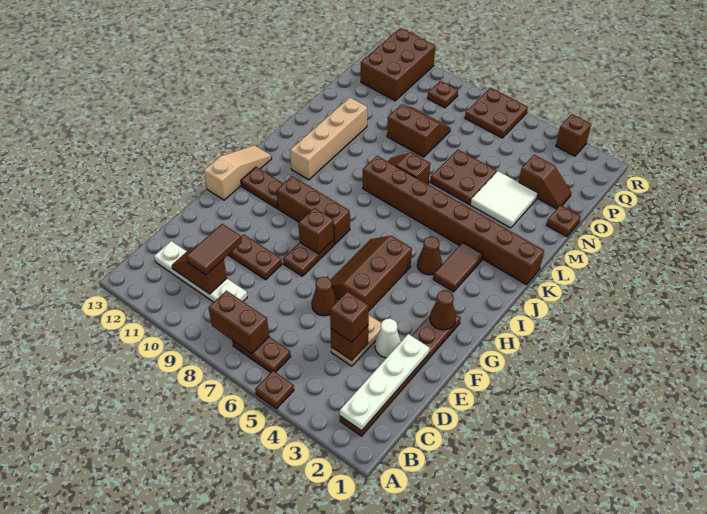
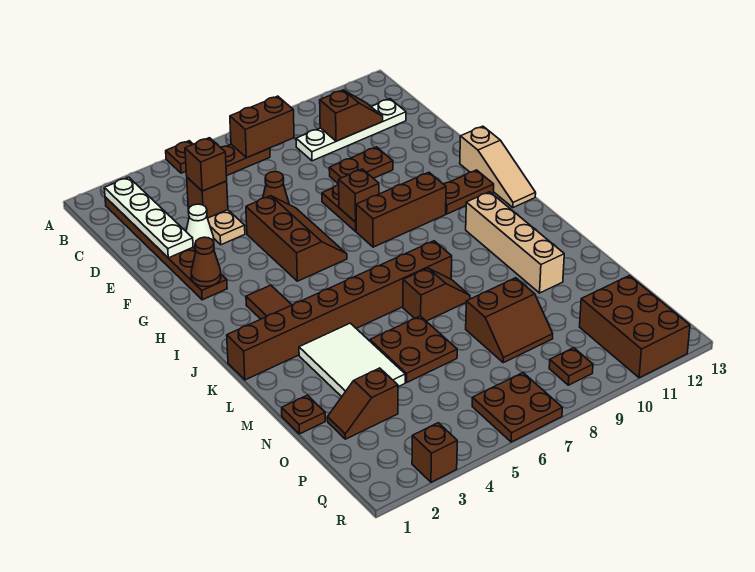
brown 1x2 tile [186,224,242,275] -> none
brown 1x1 cone [417,237,442,275] -> none
white 2x2 tile [470,171,538,228] -> white 2x3 tile [299,323,405,397]

